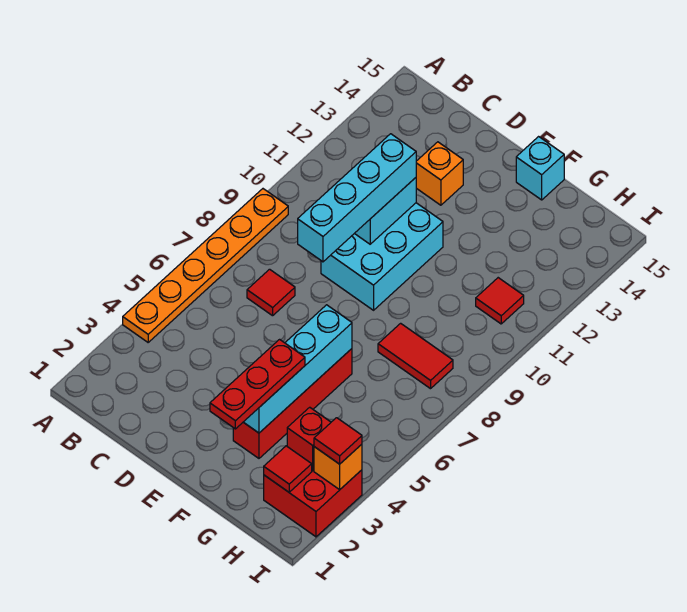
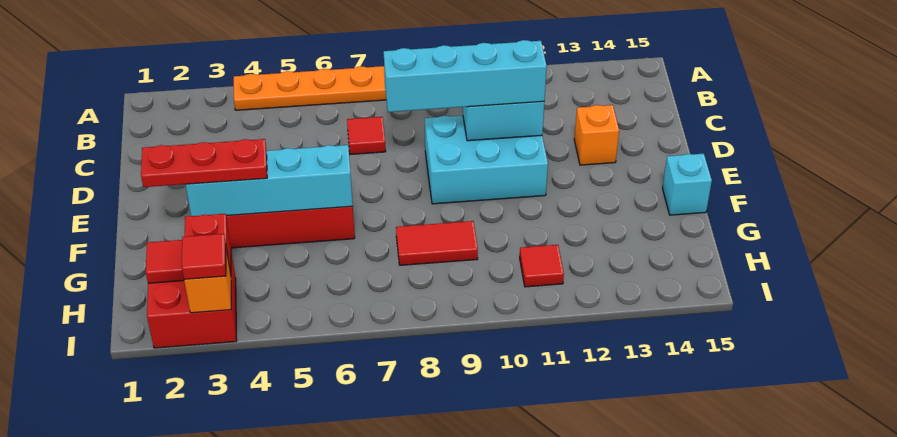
red 1x2 tile [378,323,453,389] -> red 1x2 tile turned to [396,221,478,265]

